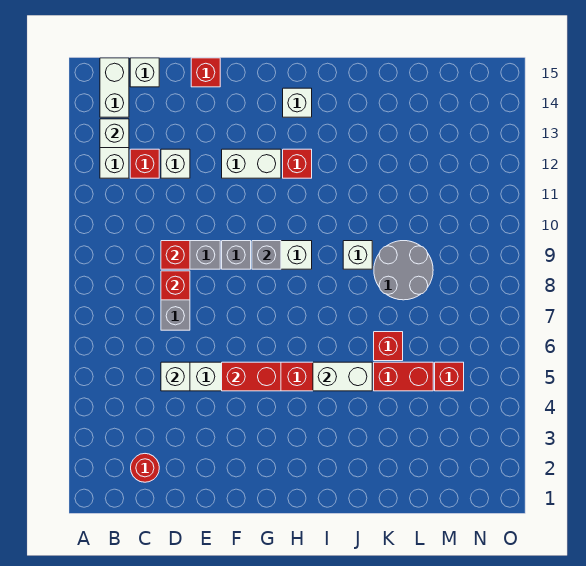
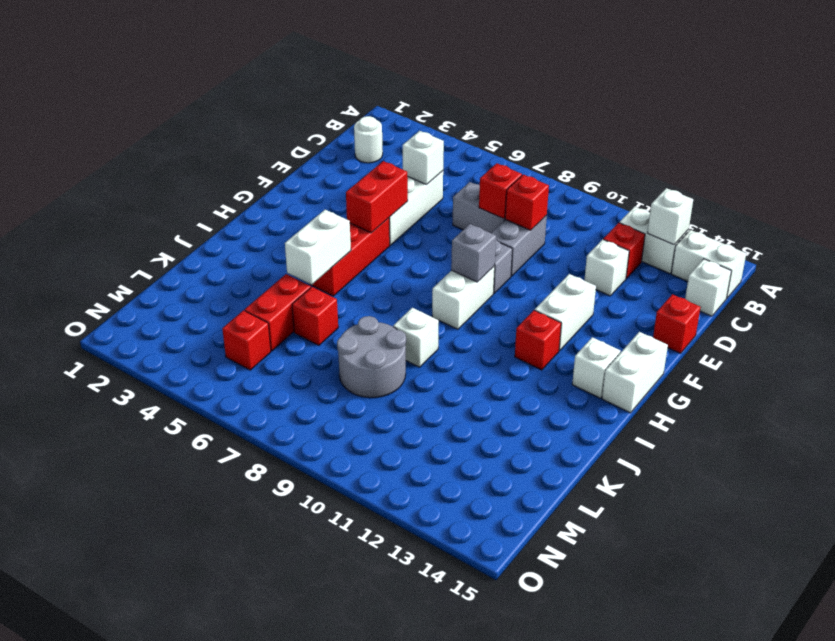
red 1x1 round brick [131,454,159,482] -> white 1x1 round brick [354,116,383,163]
none -> white 1x2 brick [602,332,668,413]

